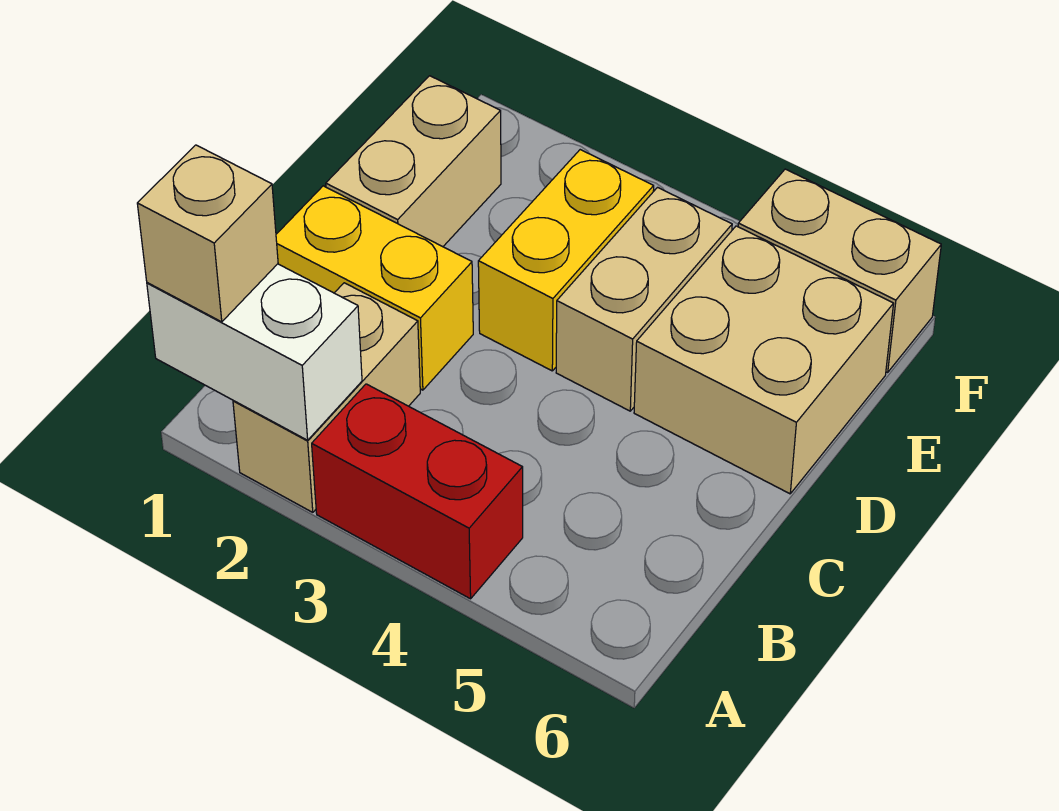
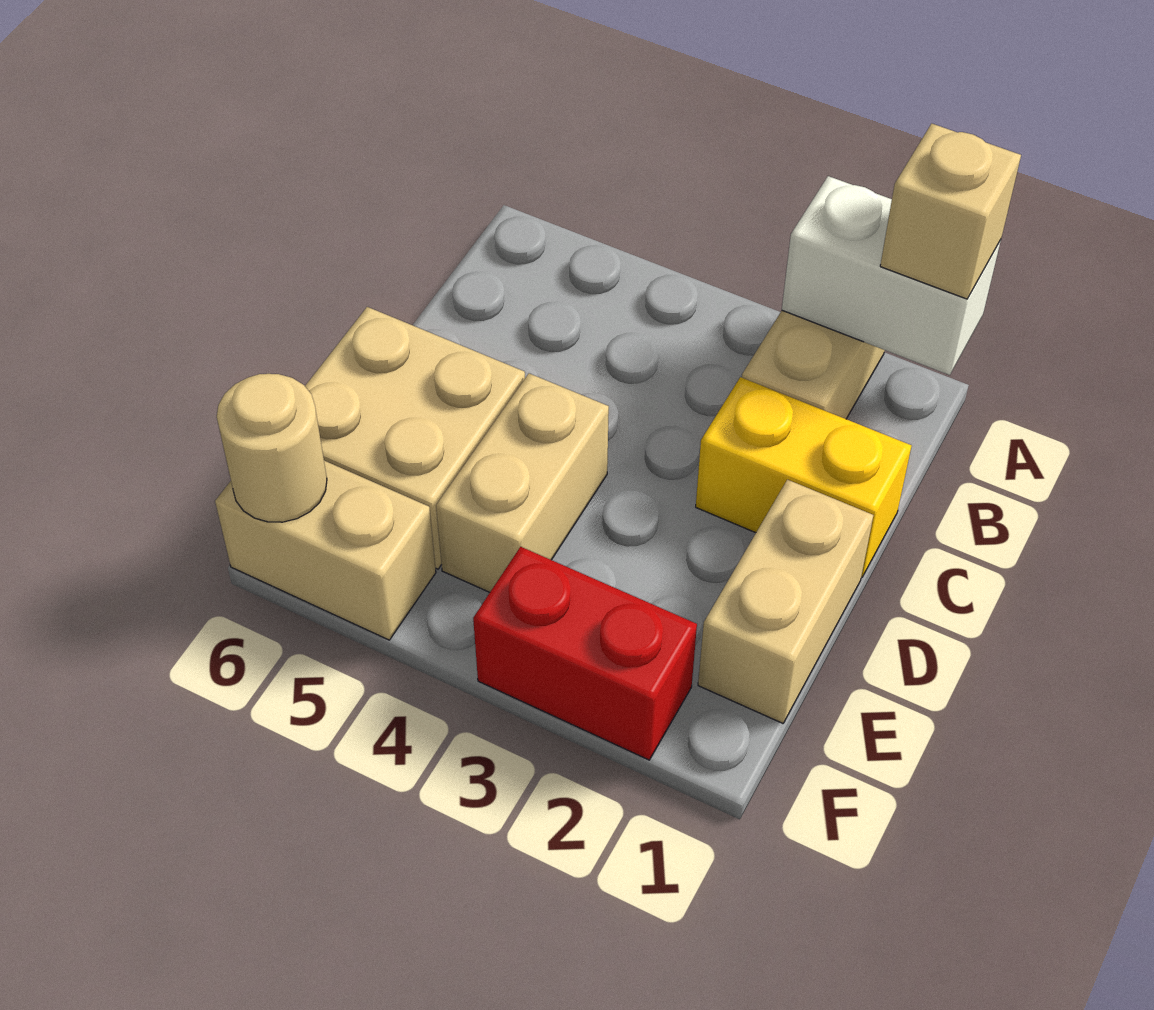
red 1x2 brick [312,384,523,599] -> red 1x2 brick moved to [473,547,697,760]
yellow 1x2 brick [478,150,654,371] -> none
none -> tan 1x1 round brick [217,374,327,522]

